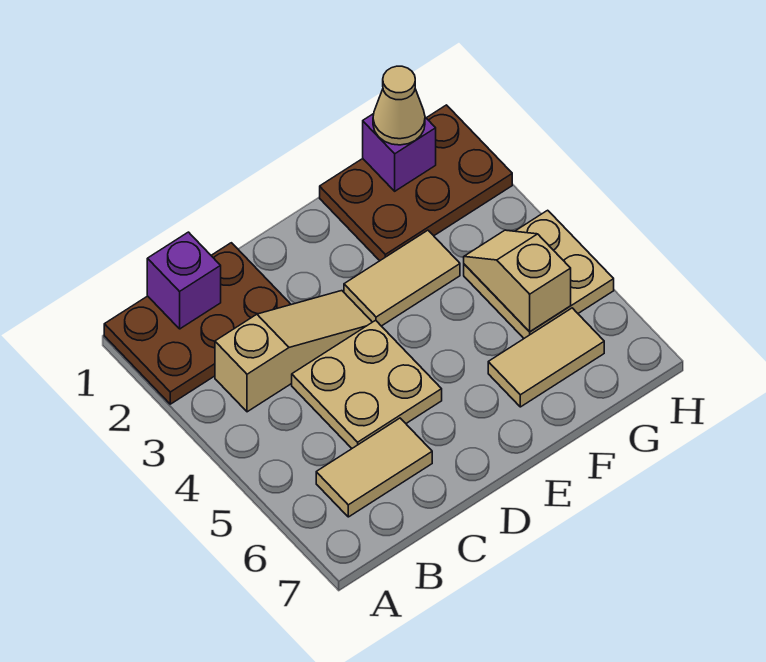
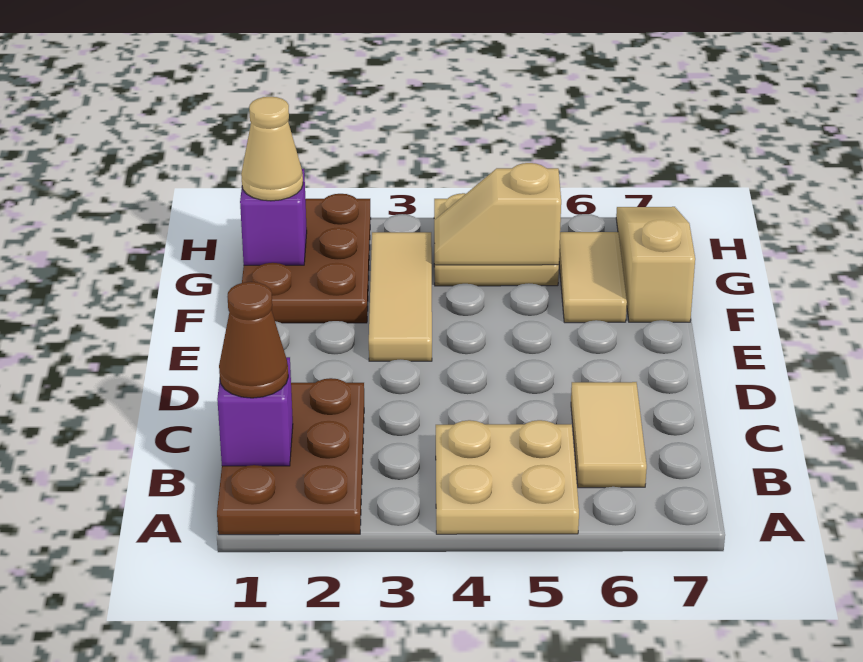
none -> brown 1x1 cone [219,282,288,398]
tan 1x3 slope [215,291,372,412] -> tan 1x3 slope moved to [616,207,695,322]
tan 2x2 plate [292,320,442,448] -> tan 2x2 plate moved to [436,420,579,534]
tan 1x2 tile [344,230,460,326] -> tan 1x3 tile [369,232,432,361]

